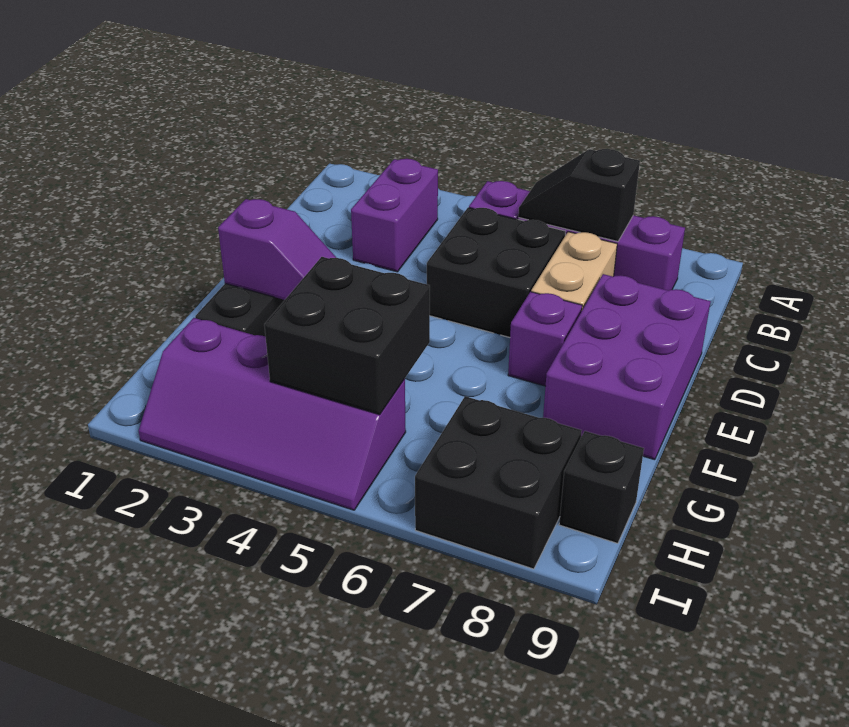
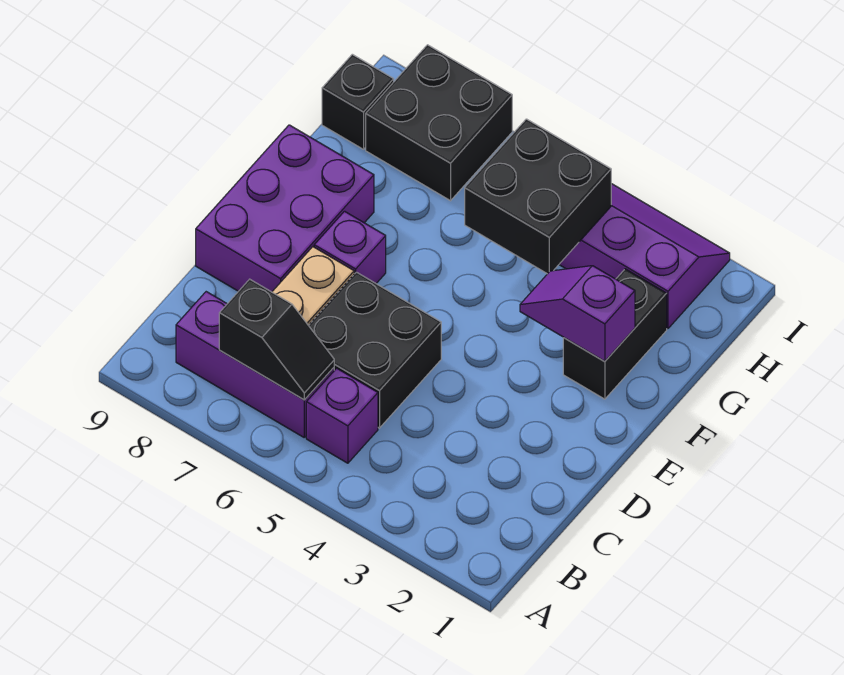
purple 1x2 brick [351,159,438,272] -> none

